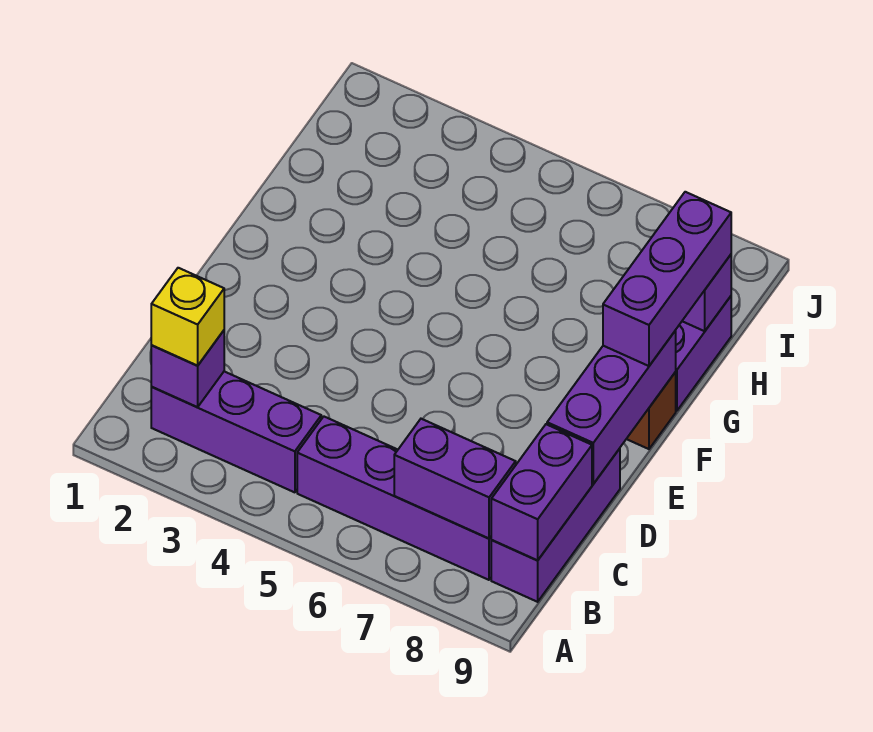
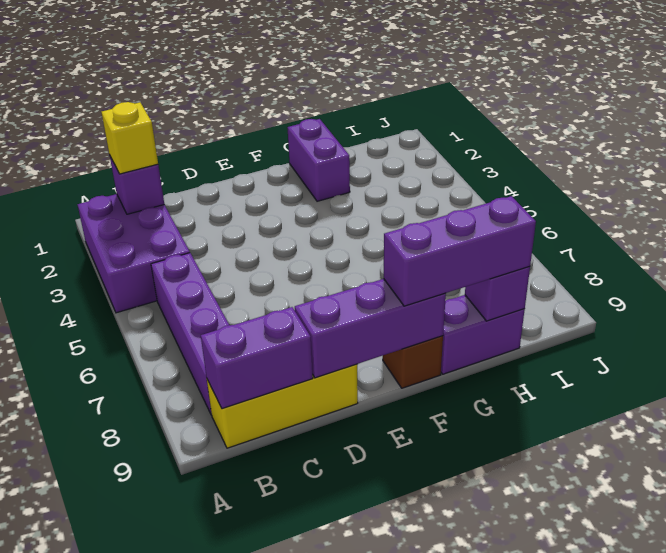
purple 1x3 brick [151,372,321,492] -> purple 2x3 brick [77,194,190,313]
purple 1x2 brick [394,419,516,539] -> purple 1x2 brick moved to [287,119,350,201]
purple 1x3 brick [491,448,620,602] -> yellow 1x3 brick [207,364,358,448]

